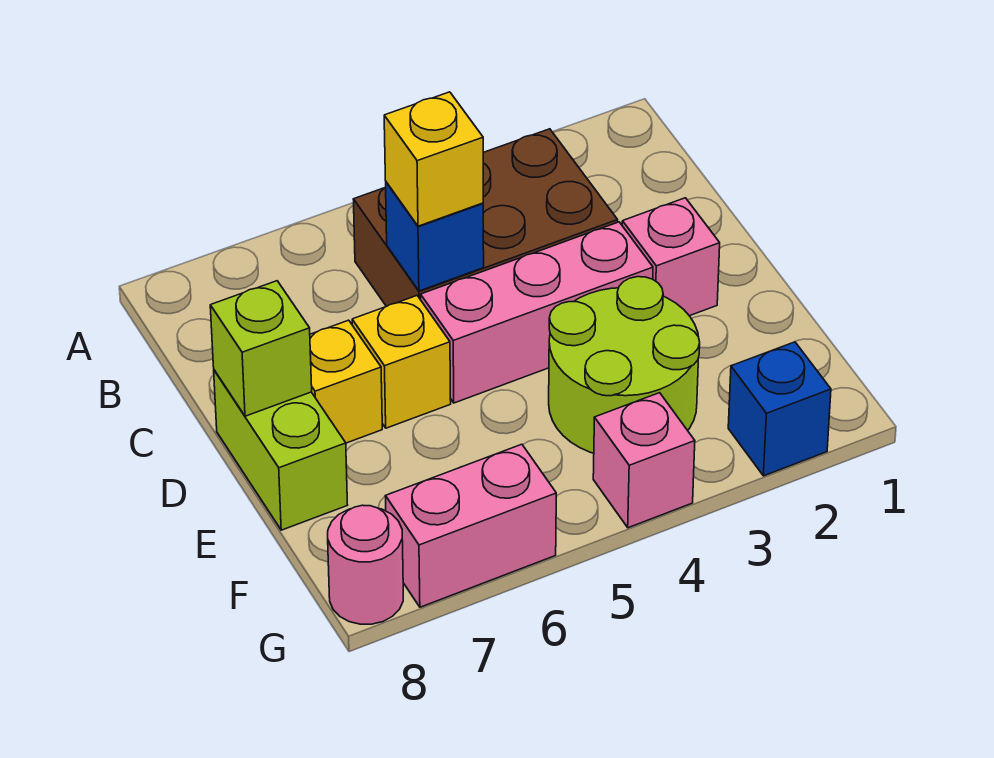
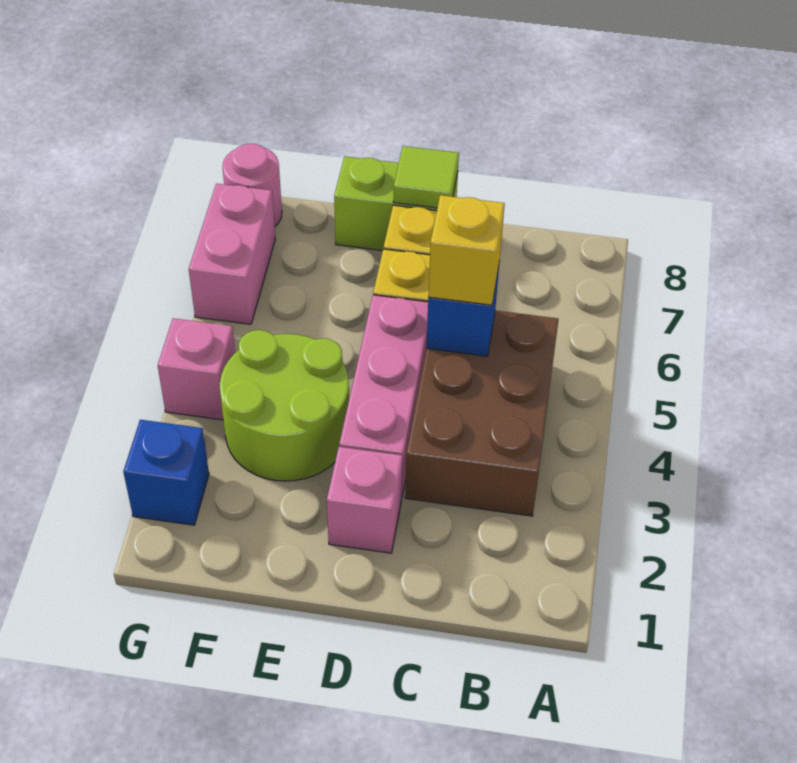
lime 1x1 brick [210,281,312,416] -> lime 1x1 tile [393,146,459,208]

